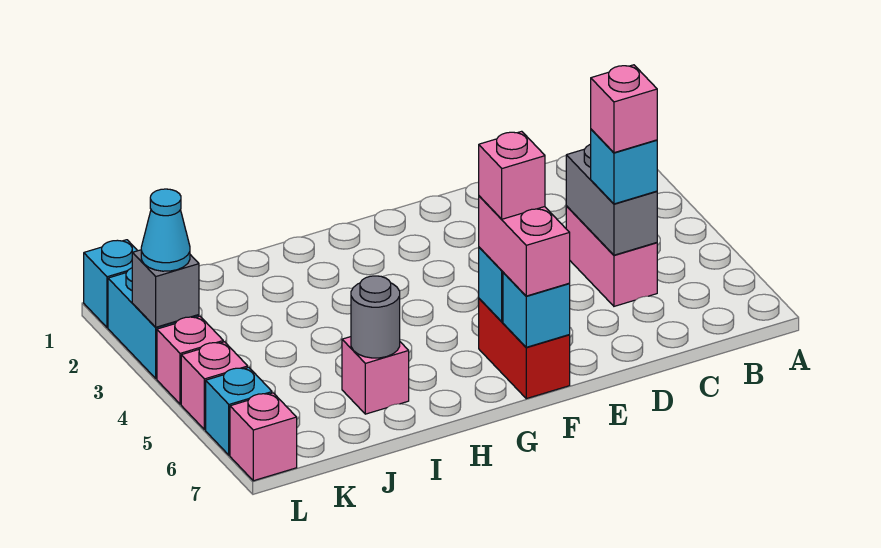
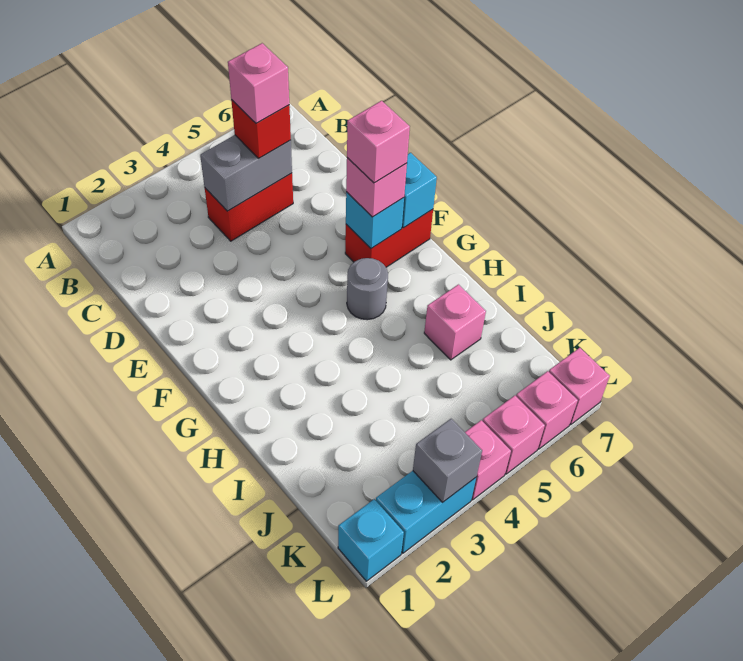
pink 1x2 brick [566,206,657,306] -> red 1x2 brick [205,173,293,241]
cyan 1x1 brick [591,129,657,204] -> red 1x1 brick [231,100,291,158]
pink 1x2 brick [479,196,570,296] -> pink 1x1 brick [346,158,407,217]
grey 1x1 round brick [351,276,400,358] -> grey 1x1 round brick moved to [347,258,388,320]
cyan 1x1 cone [141,189,190,271] -> none
cyan 1x1 brick [206,367,272,455] -> pink 1x1 brick [516,371,578,449]

